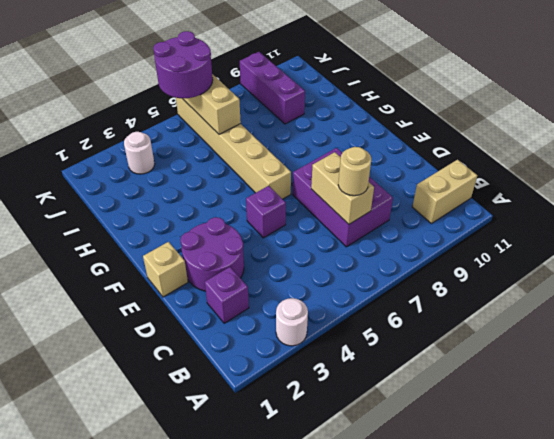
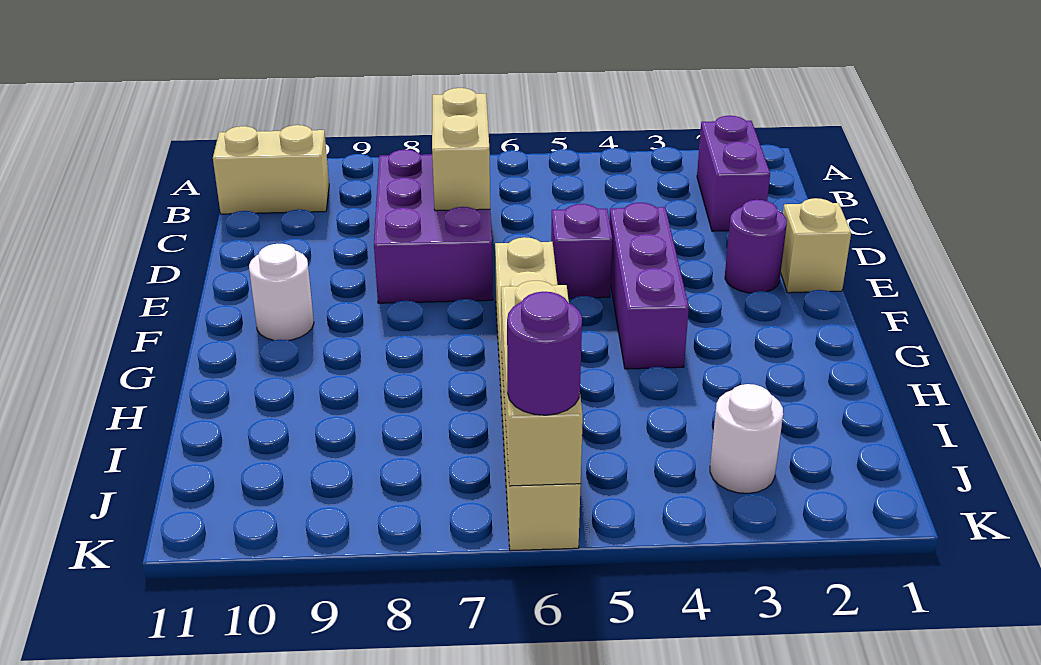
white 1x1 round brick [276,298,308,346] -> white 1x1 round brick moved to [249,244,314,340]
purple 1x1 brick [205,267,249,323] -> purple 1x2 brick [697,116,770,231]
tan 1x1 round brick [338,147,371,196] -> none
purple 2x2 round brick [180,217,244,291] -> purple 1x1 round brick [725,200,787,293]
purple 1x3 brick [240,52,305,124] -> purple 1x3 brick moved to [610,203,689,369]
purple 2x2 round brick [153,31,213,98] -> purple 1x1 round brick [507,292,582,415]

